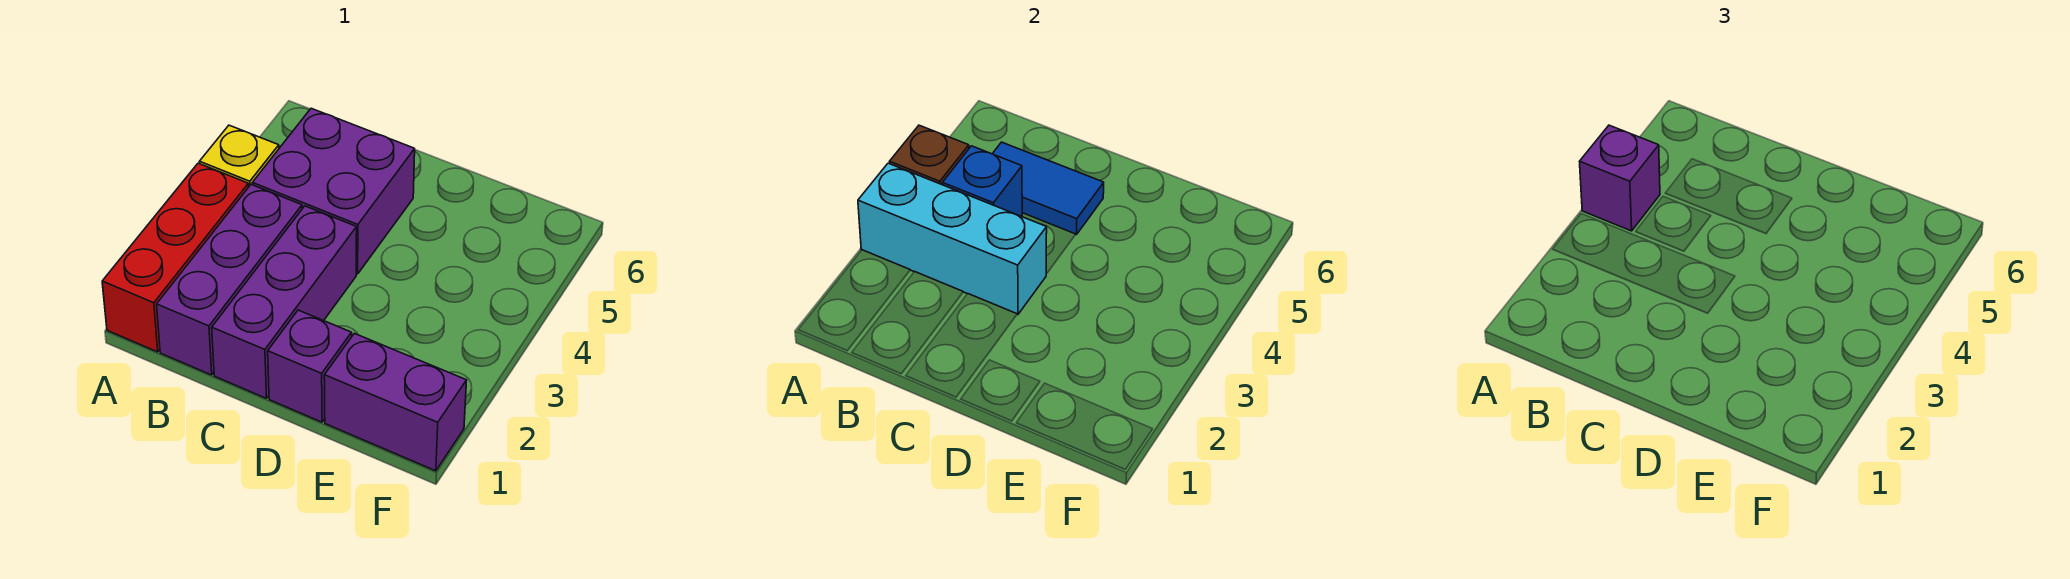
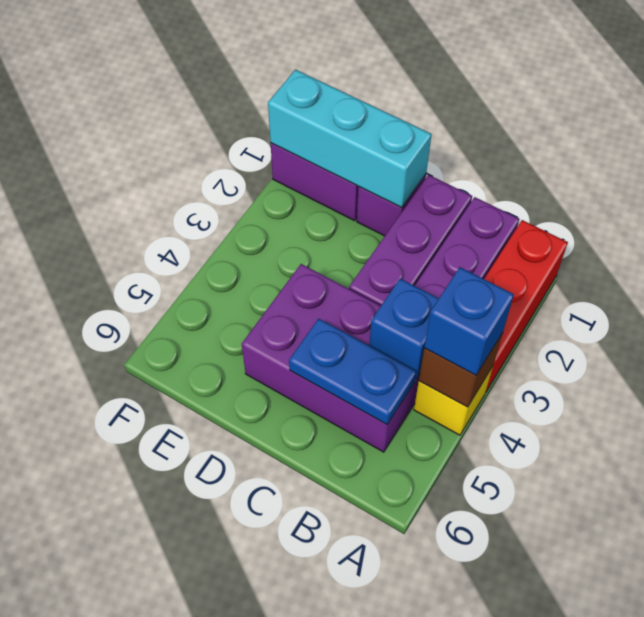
cyan 1x3 brick [858,163,1047,314] -> cyan 1x3 brick moved to [268,70,432,208]
purple 1x1 brick [1580,125,1660,231] -> blue 1x1 brick [424,267,514,375]
purple 2x2 brick [252,108,415,274] -> purple 2x3 brick [242,264,420,452]
blue 1x2 tile [992,142,1104,235] -> blue 1x2 plate [289,319,416,424]

